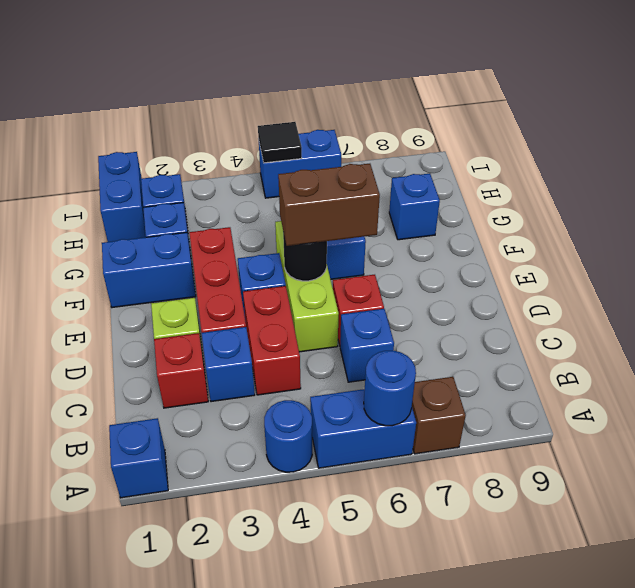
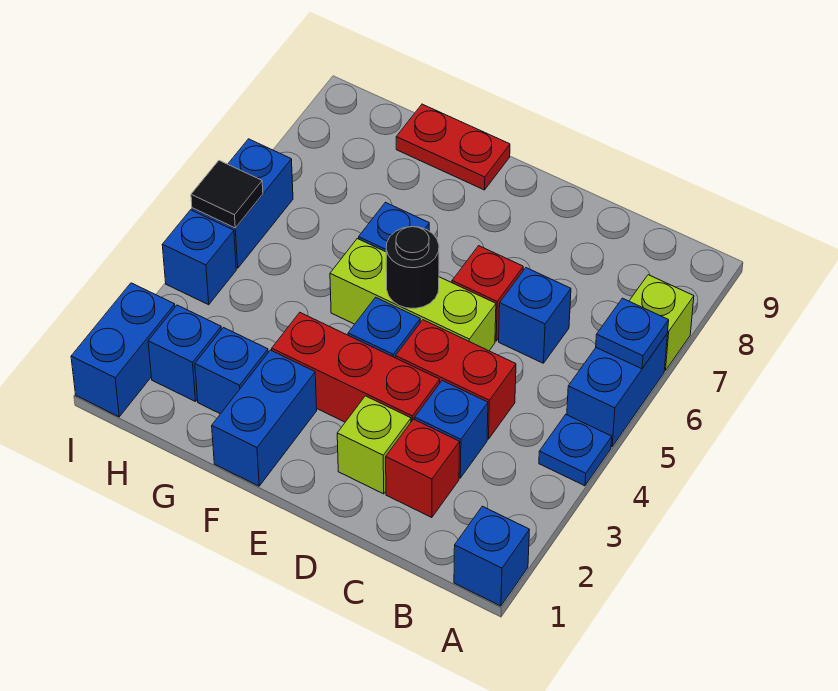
blue 1x1 round brick [264,400,312,472] -> blue 1x1 plate [539,415,612,486]
blue 1x1 round brick [364,351,416,426] -> blue 1x1 plate [596,298,669,369]
brown 1x1 brick [412,377,466,454] -> lime 1x1 brick [629,275,694,371]
brown 1x2 brick [278,164,380,246] -> none
none -> red 1x2 plate [396,104,510,190]
blue 1x1 brick [389,173,440,240] -> blue 1x1 brick moved to [162,210,236,305]
blue 1x2 brick [98,152,146,242] -> blue 1x2 brick turned to [71,283,175,417]

